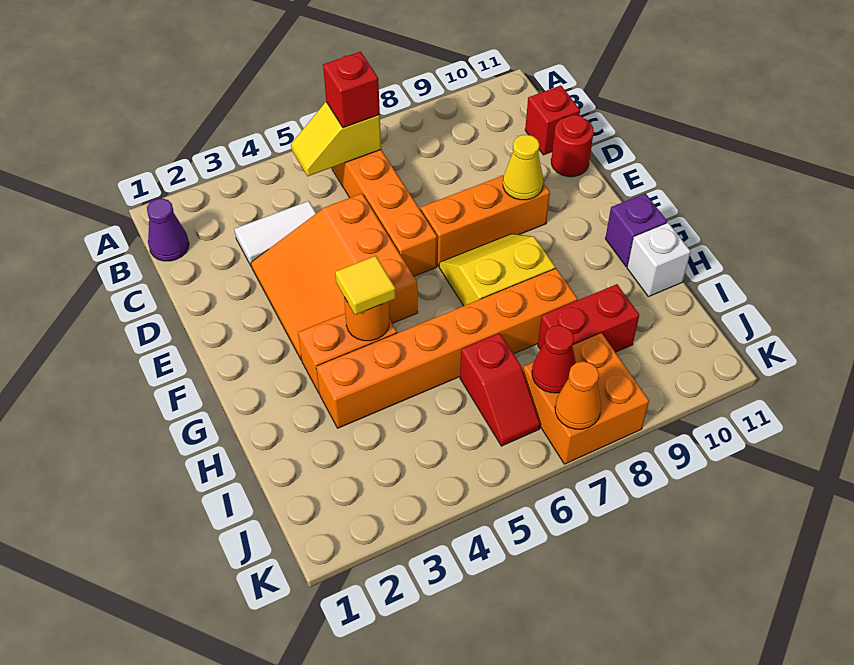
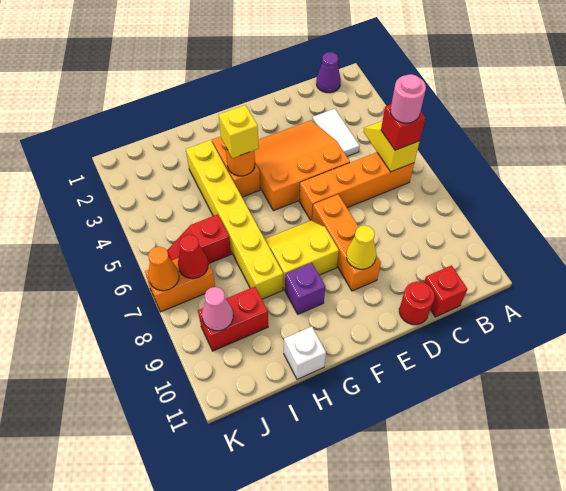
none -> pink 1x1 round brick [391,74,426,123]
yellow 2x2 slope [439,234,555,306] -> yellow 2x2 slope turned to [265,220,339,290]
yellow 1x1 tile [335,256,396,315] -> yellow 1x1 brick [219,105,259,158]
purple 1x1 brick [605,193,667,266] -> purple 1x1 brick moved to [285,263,325,314]
orange 1x6 brick [316,269,577,428] -> yellow 1x6 brick [186,140,283,299]
red 1x2 brick [538,284,639,352] -> red 1x2 brick turned to [198,287,268,351]
orange 2x2 brick [523,333,649,464] -> orange 1x2 brick [145,258,215,312]
none -> pink 1x1 cone [202,287,233,331]

